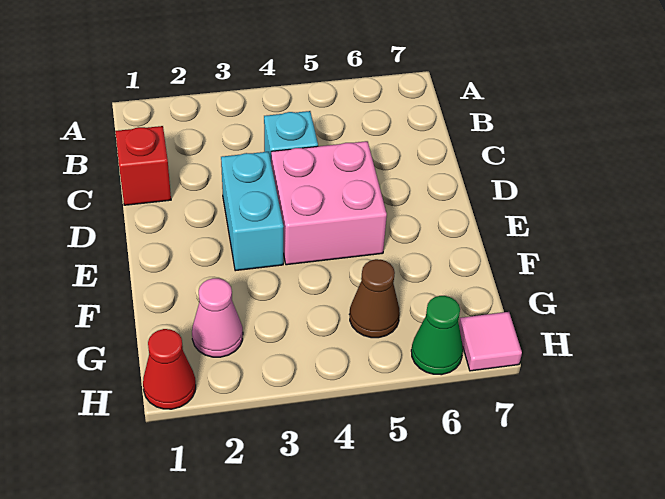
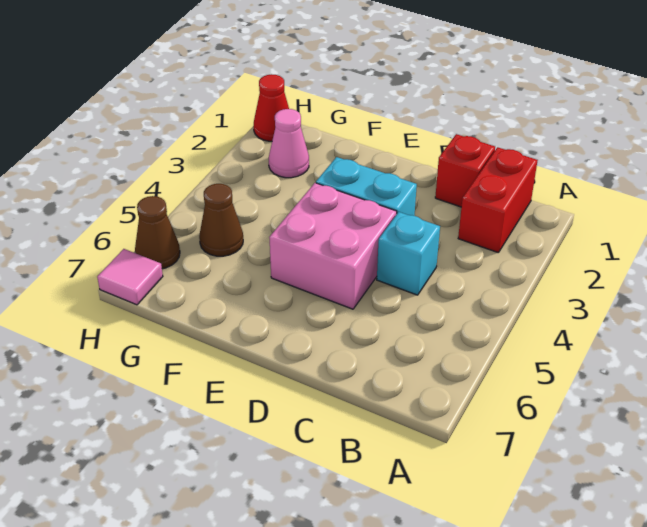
none -> red 1x2 brick [458,147,538,253]
green 1x1 cone [411,296,463,375] -> brown 1x1 cone [135,196,180,269]

